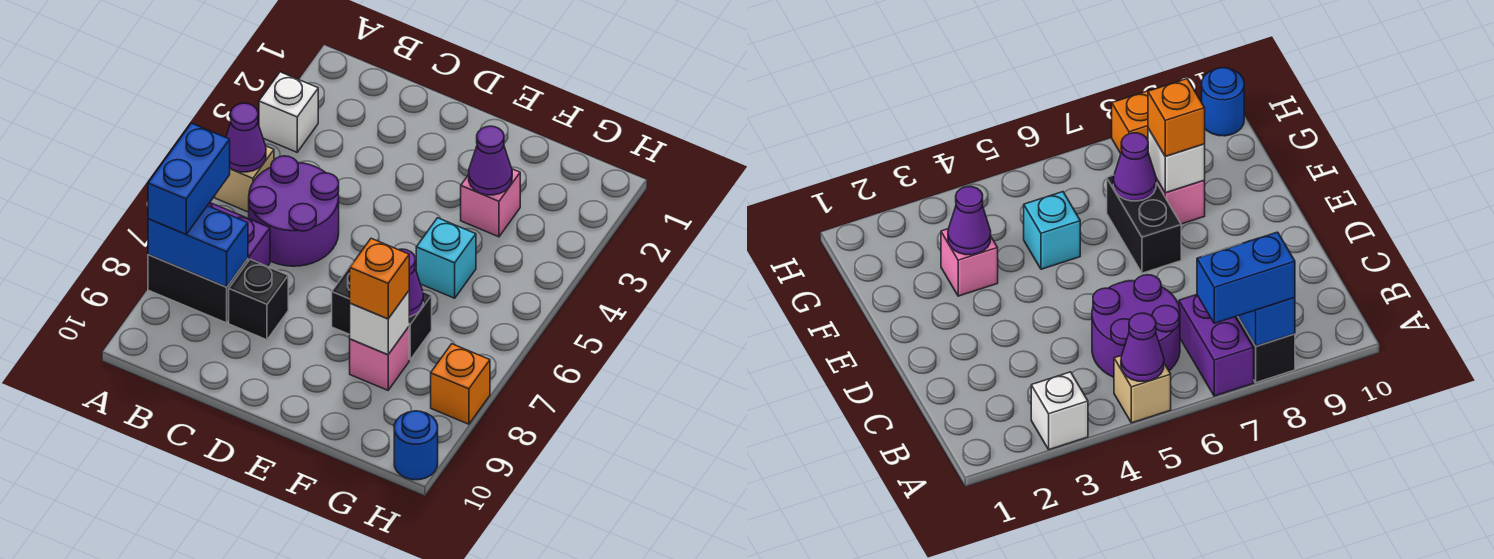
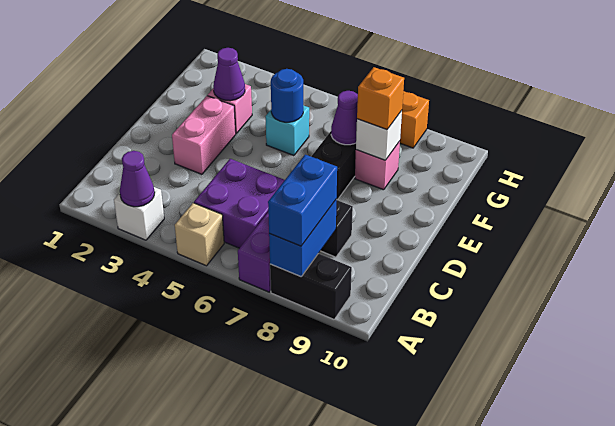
purple 1x1 cone [226,103,266,172] -> purple 1x1 cone moved to [120,151,155,207]
blue 1x2 brick [148,123,230,234] -> blue 1x2 brick turned to [268,155,337,246]
black 1x2 brick [148,255,248,323] -> black 1x2 brick turned to [270,253,352,319]
purple 2x2 round brick [249,156,339,266] -> purple 2x2 brick [194,159,285,248]
none -> pink 1x2 brick [172,96,236,174]
blue 1x1 round brick [394,411,438,480] -> blue 1x1 round brick moved to [271,69,303,122]

